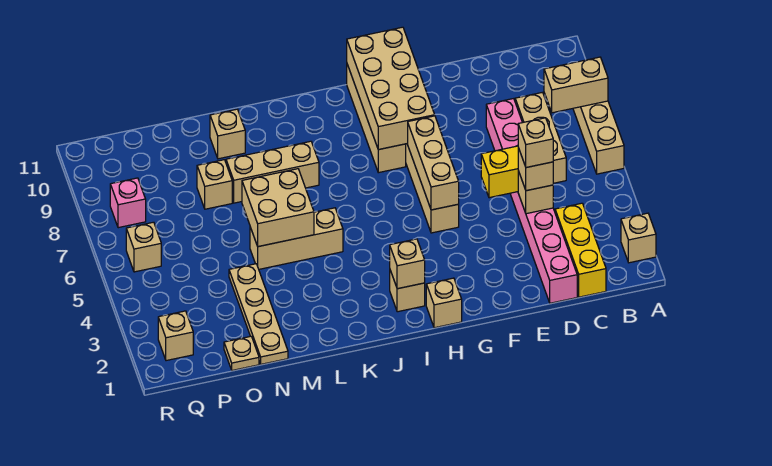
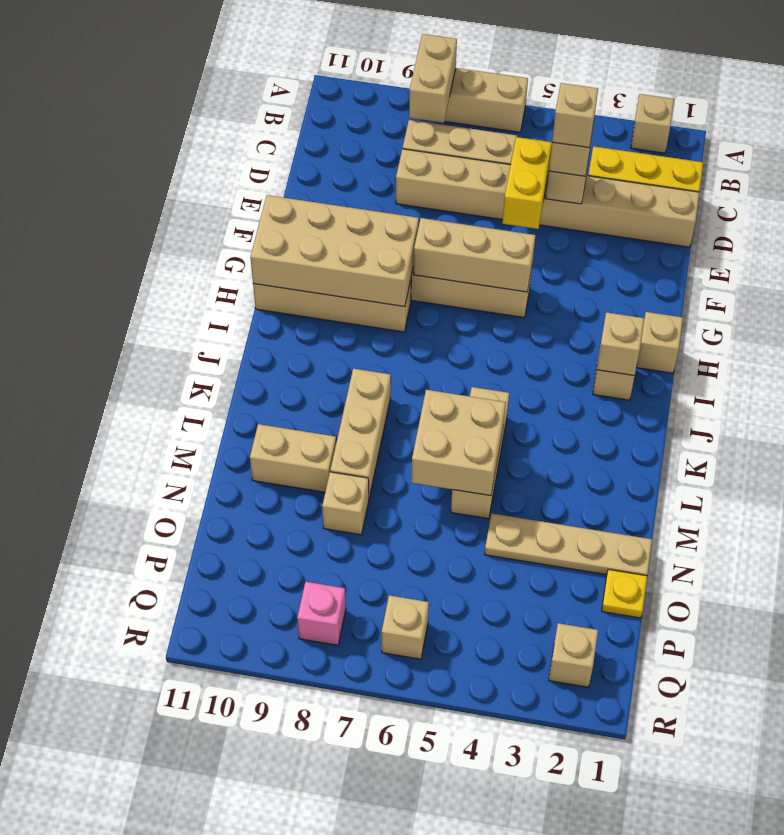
pink 1x8 brick [486,99,577,303] -> tan 1x8 brick [396,149,699,247]
tan 1x1 brick [210,109,245,159] -> tan 1x2 brick [250,424,336,492]
tan 1x1 plate [224,336,259,370] -> yellow 1x1 plate [602,569,647,618]

